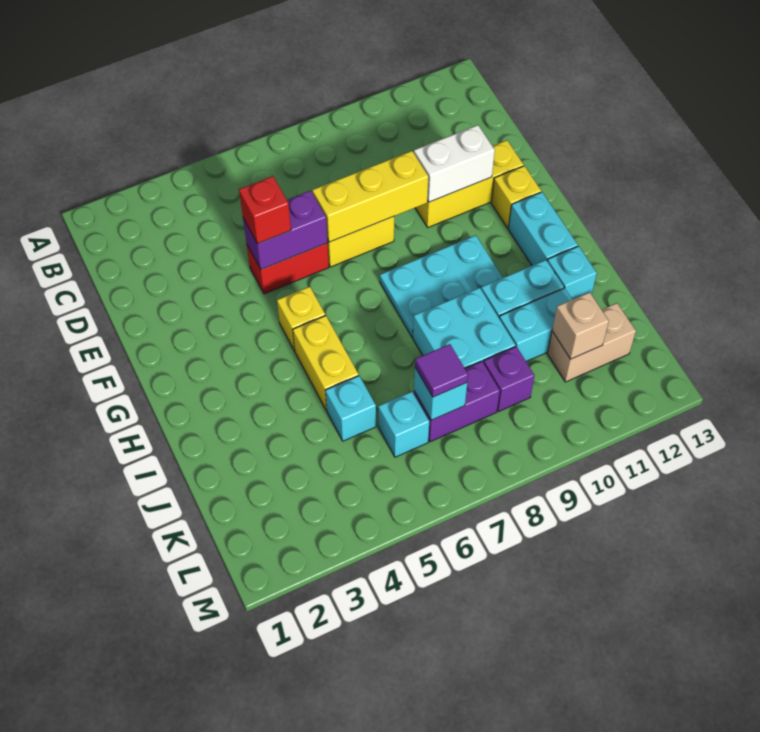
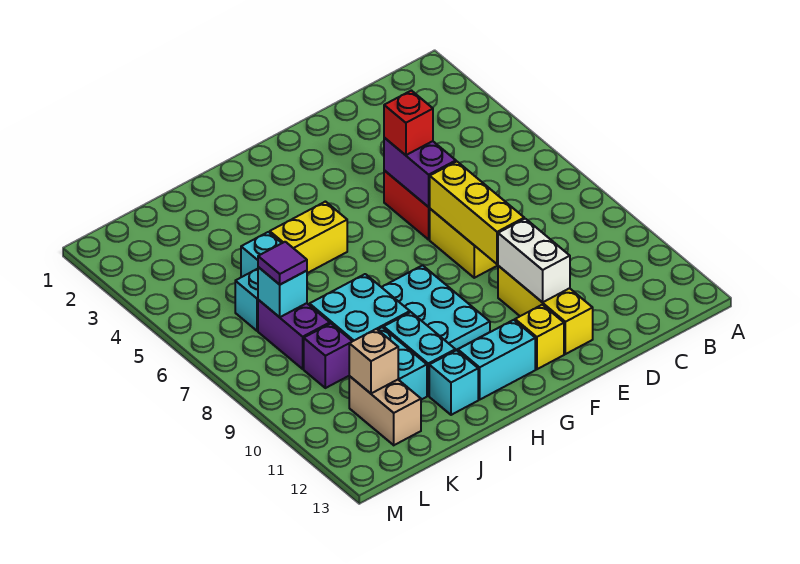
yellow 1x1 brick [277,287,325,351] -> none

